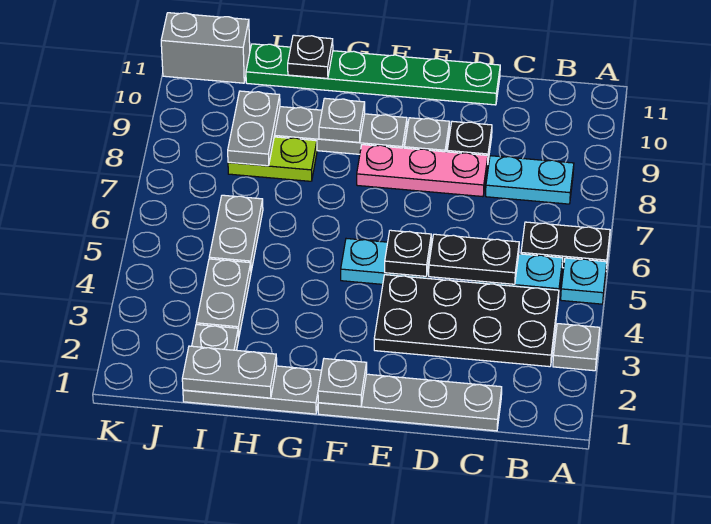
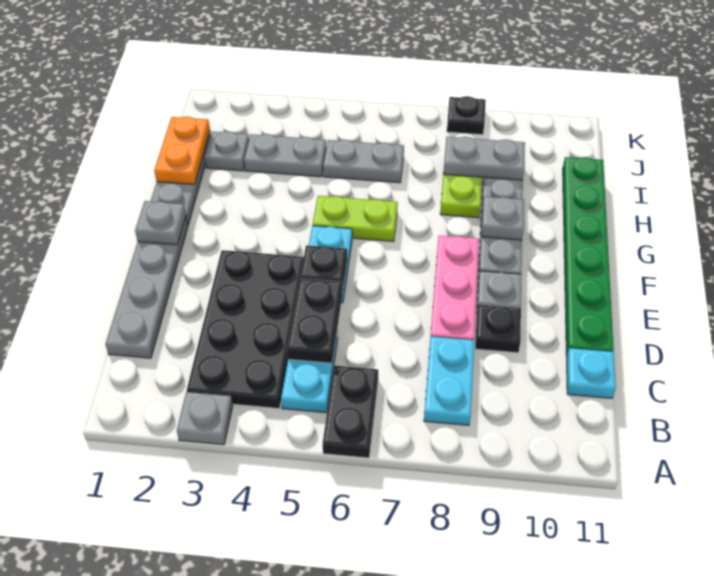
cyan 1x1 plate [561,258,607,304] -> cyan 1x1 plate moved to [567,348,616,398]
none -> lime 1x2 plate [313,196,398,241]
grey 1x2 plate [182,346,277,398] -> orange 1x2 plate [154,117,210,184]
black 1x1 plate [288,35,333,78] -> black 1x1 plate moved to [447,96,486,135]
grey 1x2 brick [161,13,250,83] -> none

